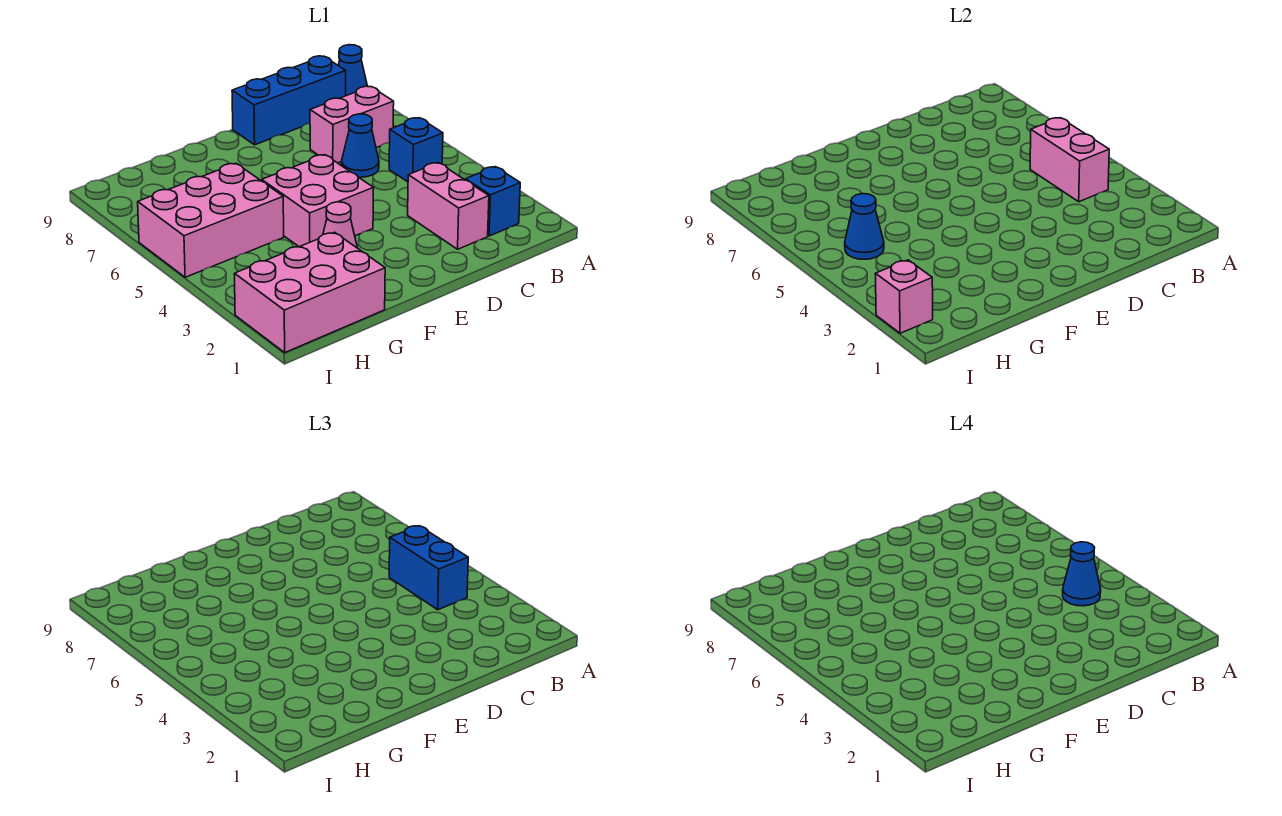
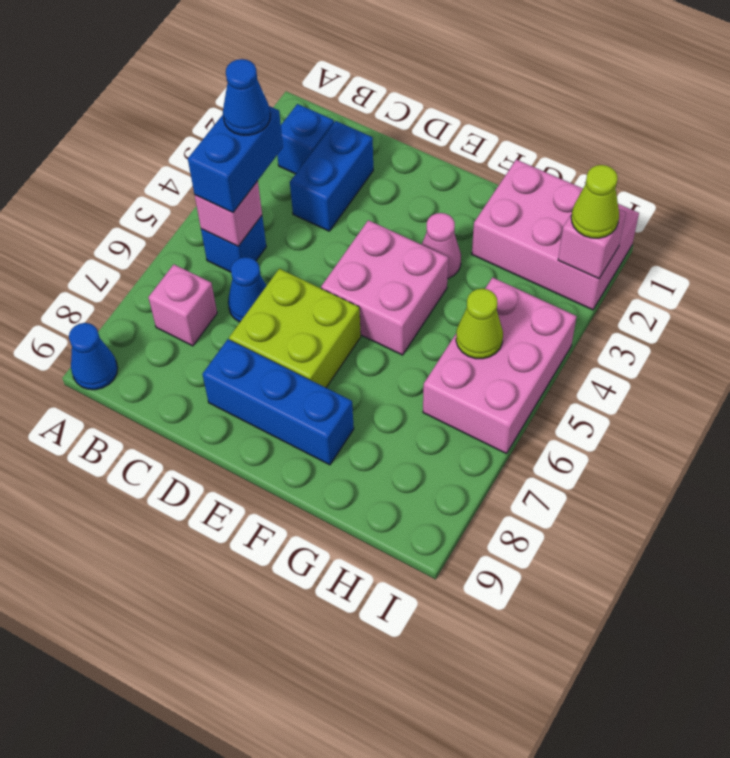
pink 1x2 brick [1030,118,1109,202] -> pink 1x1 brick [195,181,262,246]
pink 1x2 brick [310,86,394,163] -> pink 1x1 brick [148,264,217,346]
blue 1x3 brick [232,56,346,145] -> blue 1x3 brick moved to [202,339,354,465]
pink 1x2 brick [408,163,489,249] -> blue 1x2 brick [290,121,373,231]
none -> lime 2x2 brick [229,269,361,388]
pink 2x3 brick [138,163,284,277] -> pink 2x3 brick turned to [423,277,577,454]
blue 1x1 cone [845,194,884,259] -> lime 1x1 cone [456,289,503,359]
none -> lime 1x1 cone [571,165,619,238]

